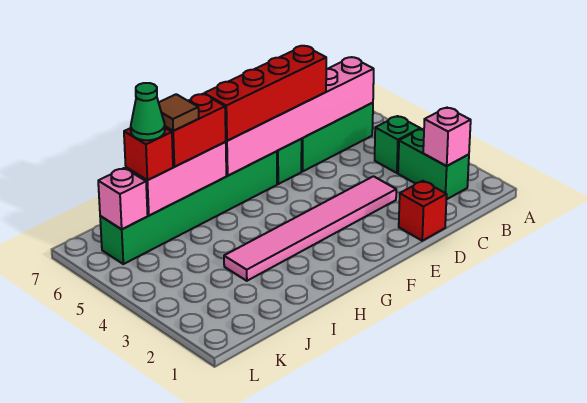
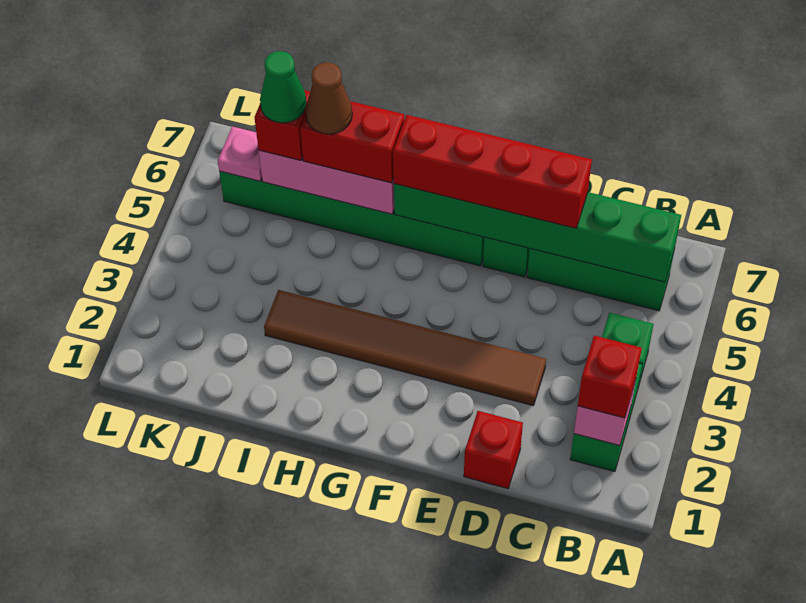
none -> red 1x1 brick [578,336,642,418]
pink 1x6 brick [226,57,374,176] -> green 1x6 brick [394,184,681,282]
pink 1x6 tile [224,176,396,281] -> brown 1x6 tile [264,290,546,406]
brown 1x1 tile [159,94,199,131] -> brown 1x1 cone [306,62,352,134]
pink 1x1 brick [98,168,148,229] -> pink 1x1 plate [218,126,262,181]

